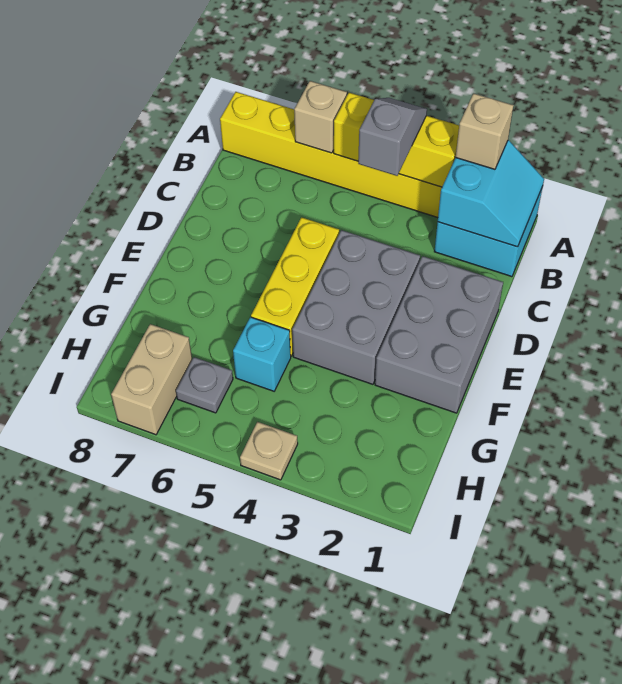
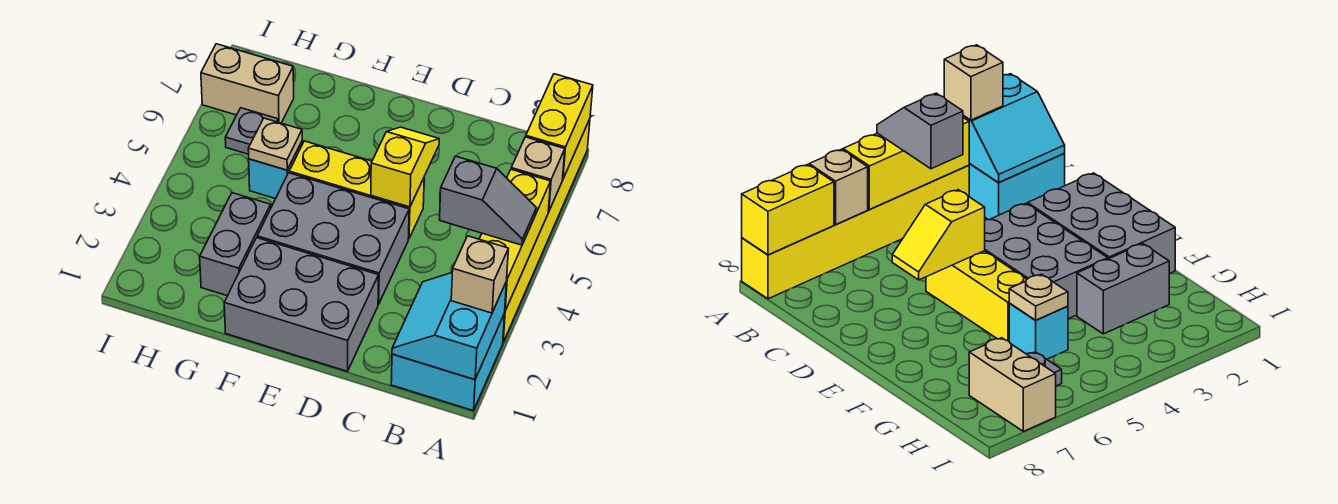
cyan 2x2 slope [438,140,544,247] -> cyan 2x2 slope turned to [392,273,506,380]
none -> yellow 1x2 brick [526,74,593,178]
none -> yellow 1x2 slope [371,127,439,207]
none -> grey 1x2 brick [200,193,271,296]
tan 1x1 plate [240,422,298,480] -> tan 1x1 plate moved to [248,118,302,170]

